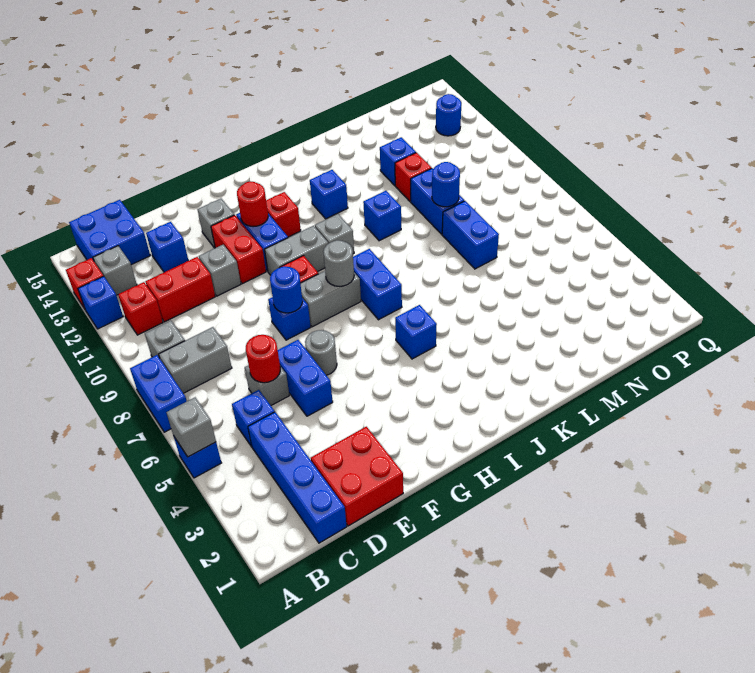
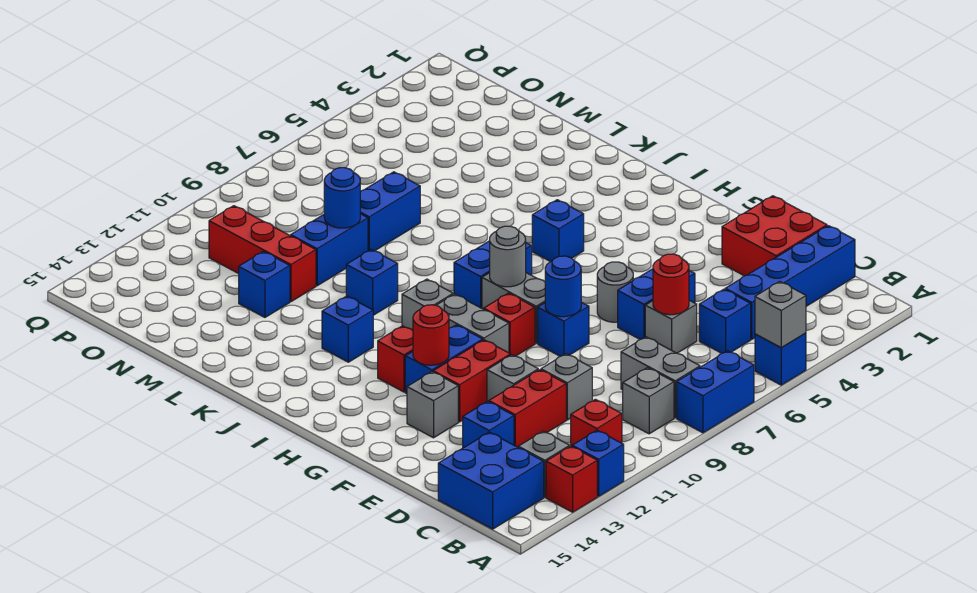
red 1x2 brick [145,257,215,322] -> red 1x2 brick turned to [489,370,566,447]
none -> grey 1x1 brick [541,354,592,420]
red 1x1 brick [395,153,432,201] -> red 1x3 brick [209,206,316,302]
blue 1x1 round brick [436,94,461,136] -> none

